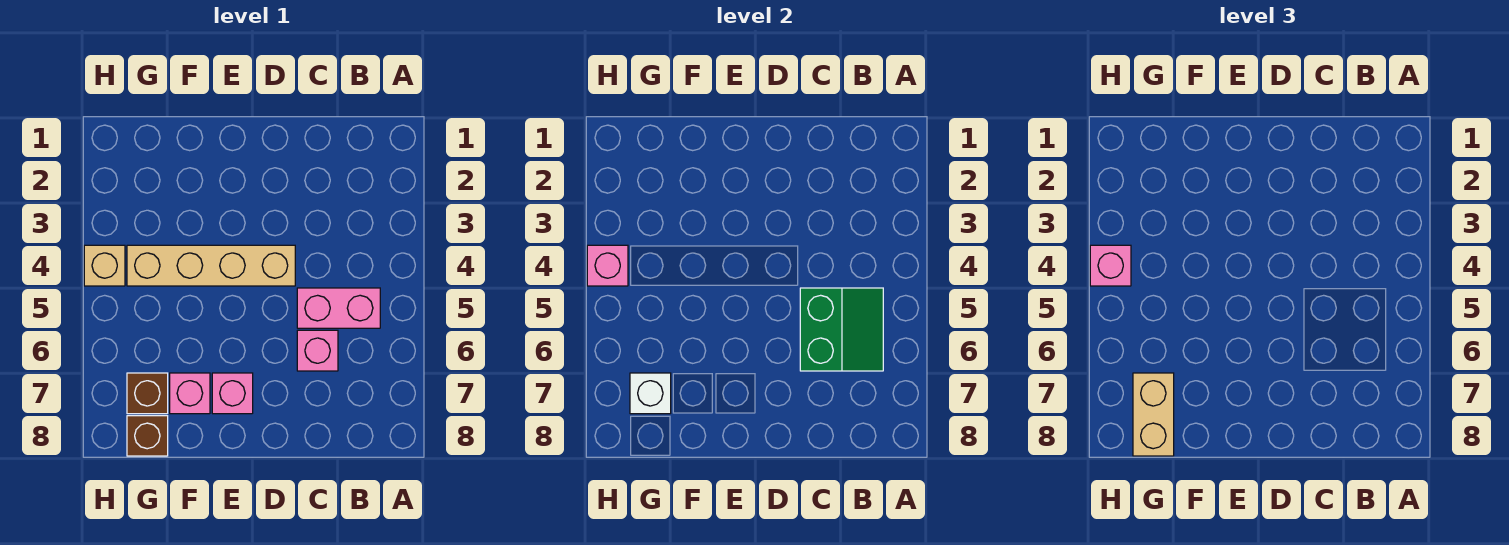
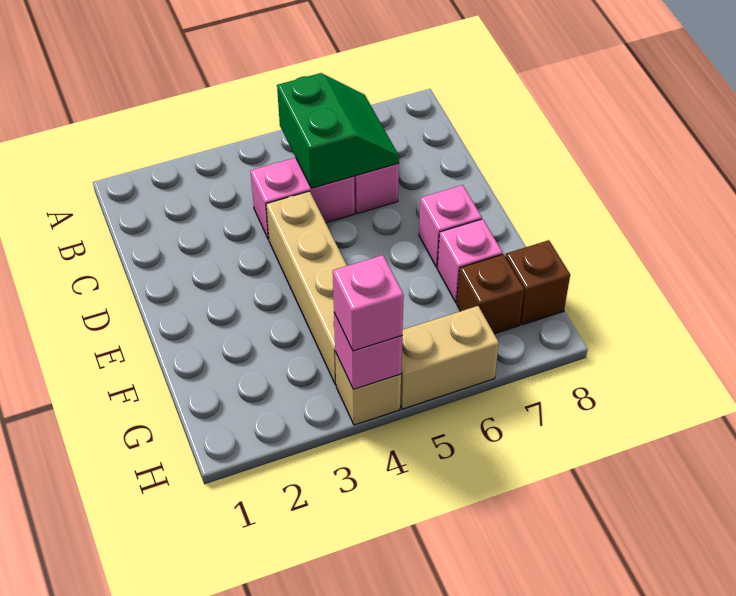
pink 1x2 brick [297,288,380,328] -> pink 1x2 brick turned to [250,158,355,240]
green 2x2 slope [800,288,883,371] -> green 2x2 slope turned to [277,73,399,188]
white 1x1 brick [630,373,671,414] -> none
tan 1x2 brick [1133,373,1174,456] -> tan 1x2 brick moved to [400,306,499,409]

